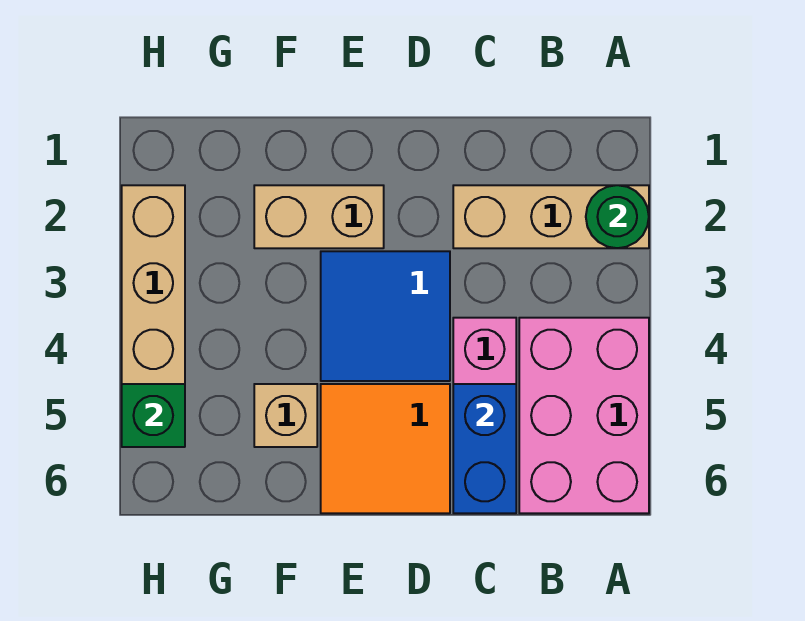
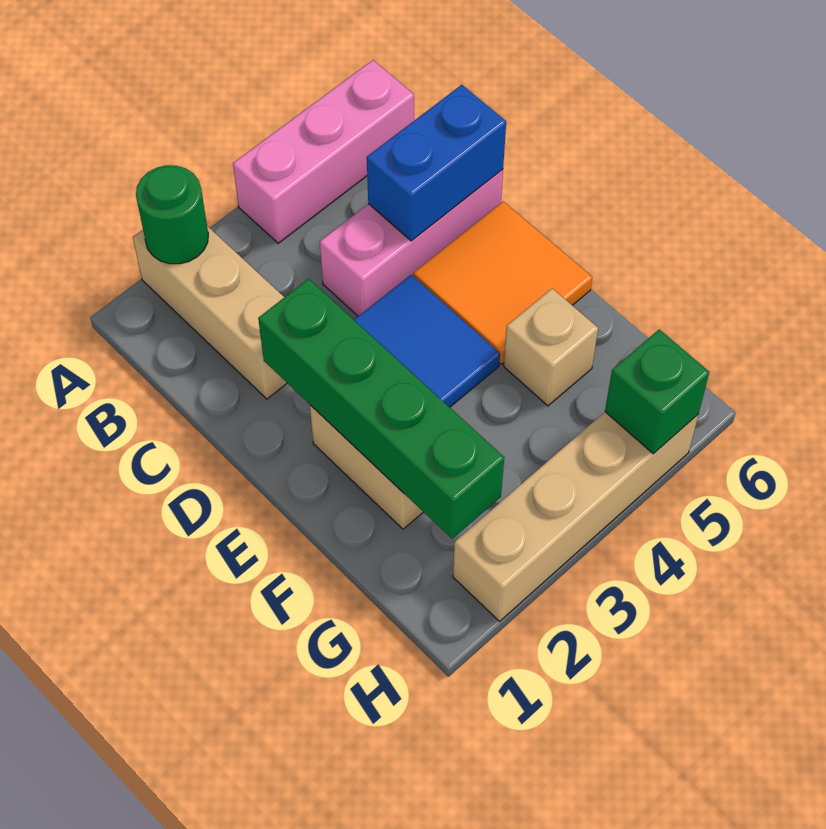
pink 2x3 brick [519,318,649,513] -> pink 1x3 brick [233,60,414,243]
none -> green 1x4 brick [258,279,504,539]

